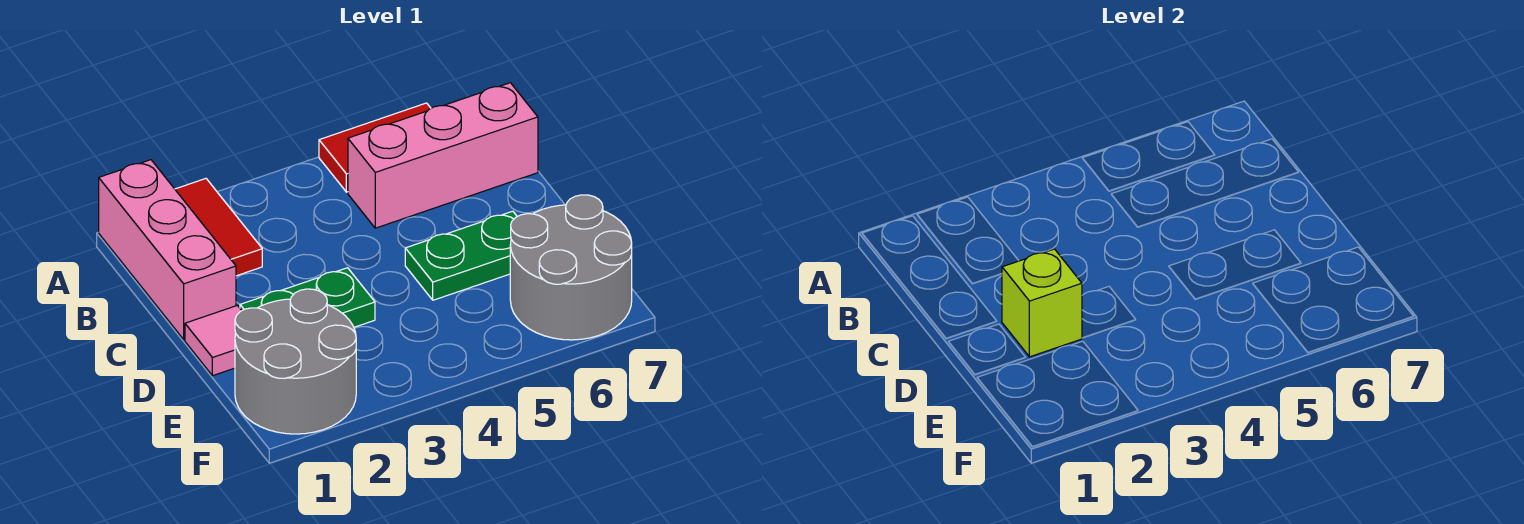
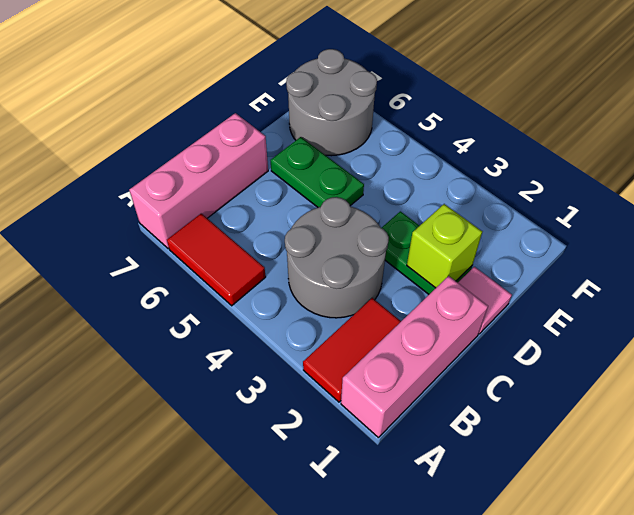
pink 1x3 brick [348,83,538,228] -> pink 1x3 brick turned to [129,113,268,248]
grey 2x2 round brick [235,289,356,434] -> grey 2x2 round brick moved to [285,197,389,318]

